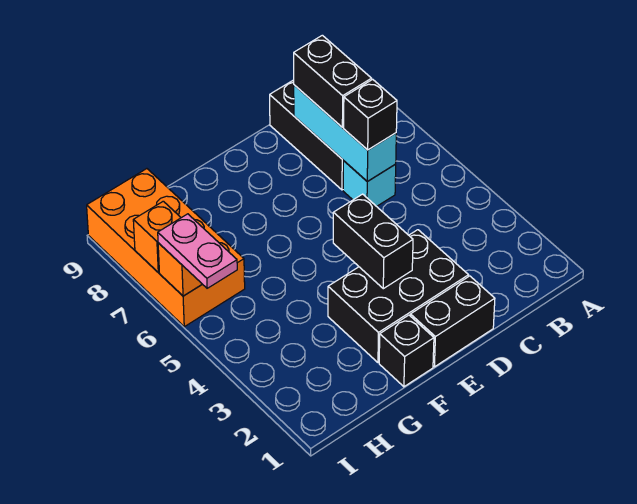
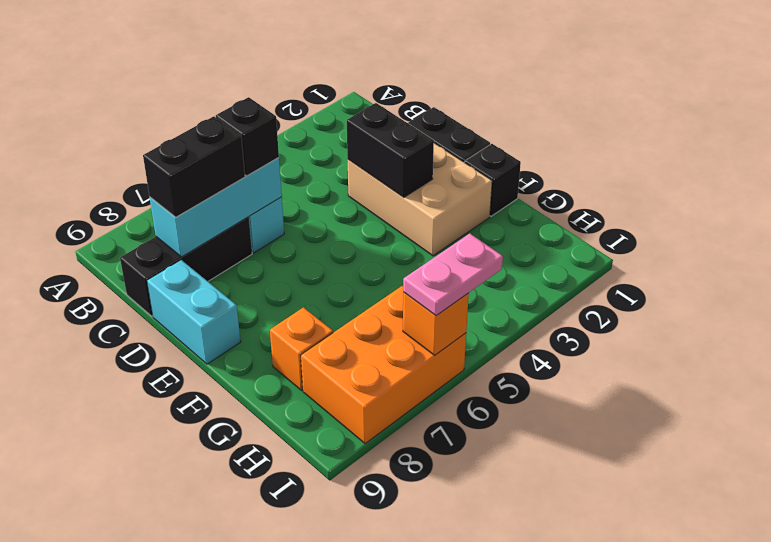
black 2x3 brick [328,230,469,363] -> tan 2x3 brick [348,143,492,256]
none -> cyan 1x2 brick [147,260,241,364]
black 1x2 brick [333,194,413,289] -> black 1x2 brick turned to [347,103,434,197]
orange 2x4 brick [87,169,245,327] -> orange 2x3 brick [301,286,466,444]
orange 1x1 brick [133,201,181,272] -> orange 1x1 brick moved to [270,307,333,390]

